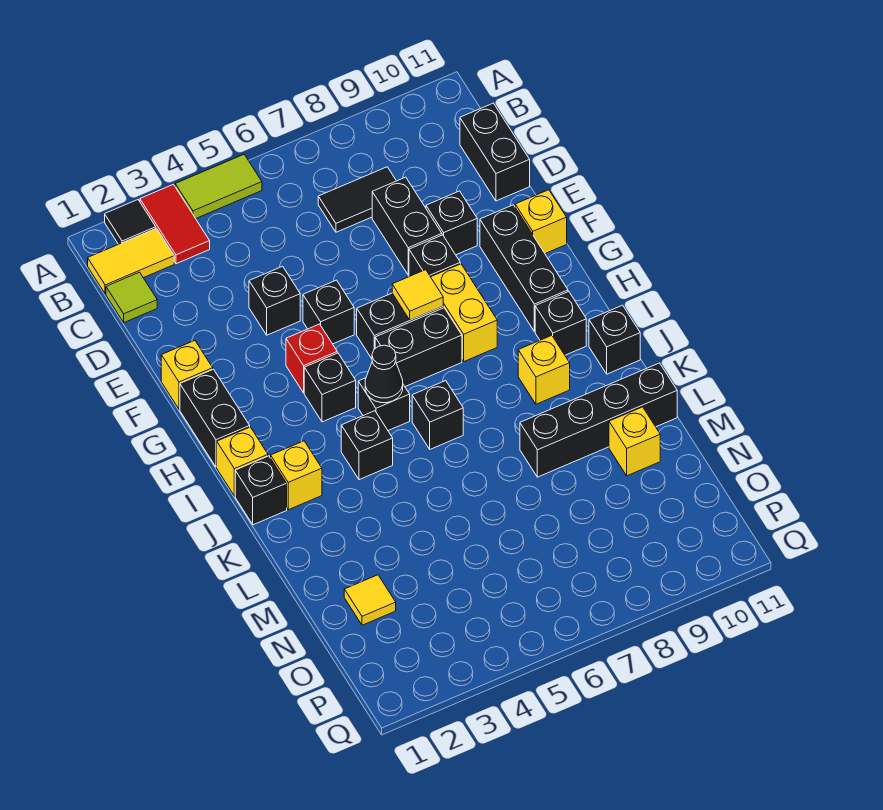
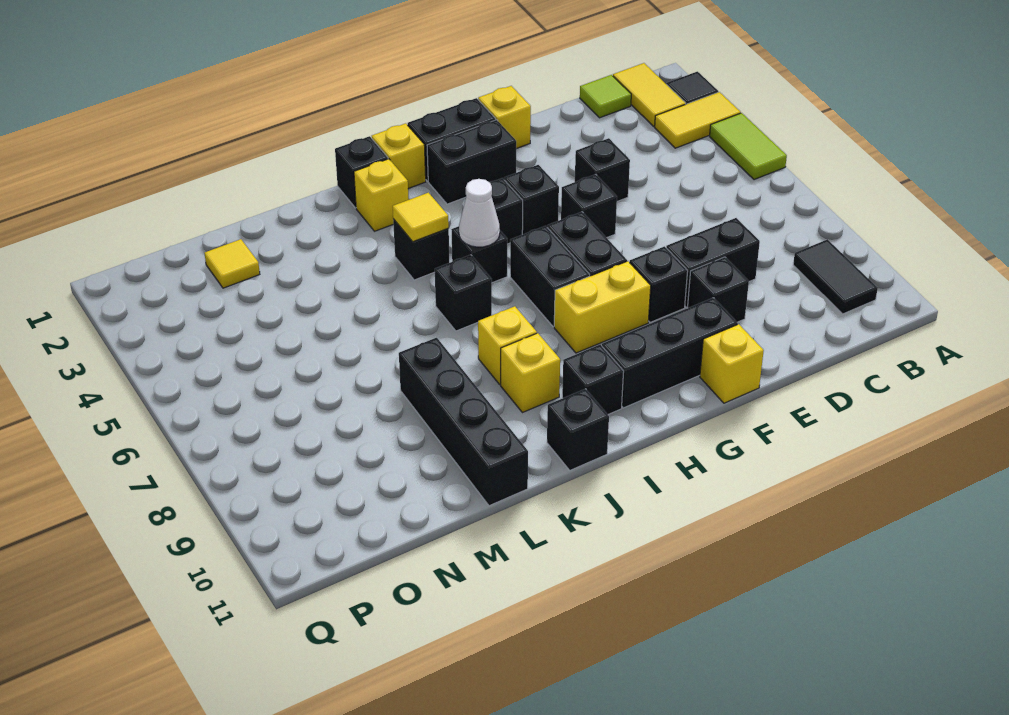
red 1x2 tile [140,184,210,264] -> yellow 1x2 tile [655,92,741,148]
black 1x2 tile [318,167,396,232] -> black 1x2 tile moved to [793,239,878,314]
black 1x2 brick [460,103,530,201] -> black 1x2 brick moved to [427,120,516,204]
red 1x1 brick [286,324,337,393] -> black 1x1 brick [504,165,559,234]
yellow 1x1 tile [392,270,443,320] -> yellow 1x1 tile moved to [393,193,449,242]
black 1x1 cone [365,345,403,403] -> white 1x1 cone [459,179,500,247]
yellow 1x1 brick [609,407,660,476] -> yellow 1x1 brick moved to [478,306,537,384]

